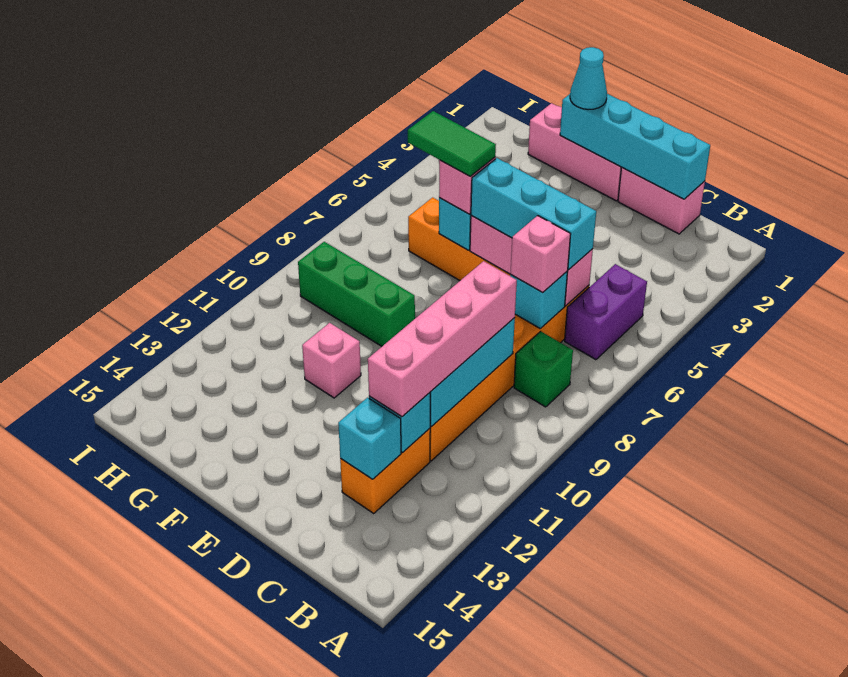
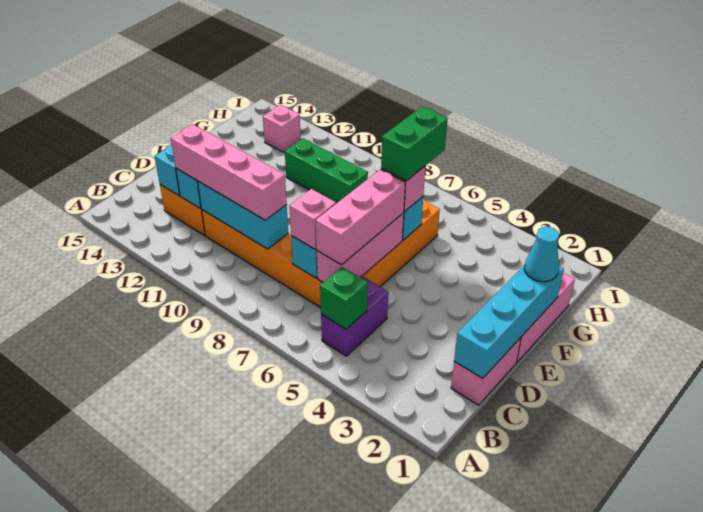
purple 1x2 brick [565,264,647,360] -> purple 1x2 brick turned to [321,277,388,356]
green 1x1 brick [514,331,573,407] -> green 1x1 brick moved to [320,267,368,329]
cyan 1x3 brick [471,158,596,270] -> pink 1x3 brick [316,169,405,265]
green 1x2 tile [408,111,496,176] -> green 1x2 brick [381,107,448,181]
green 1x3 brick [298,242,415,346] -> green 1x3 brick turned to [285,138,368,203]
pink 1x1 brick [302,323,361,398] -> pink 1x1 brick moved to [263,105,301,152]

